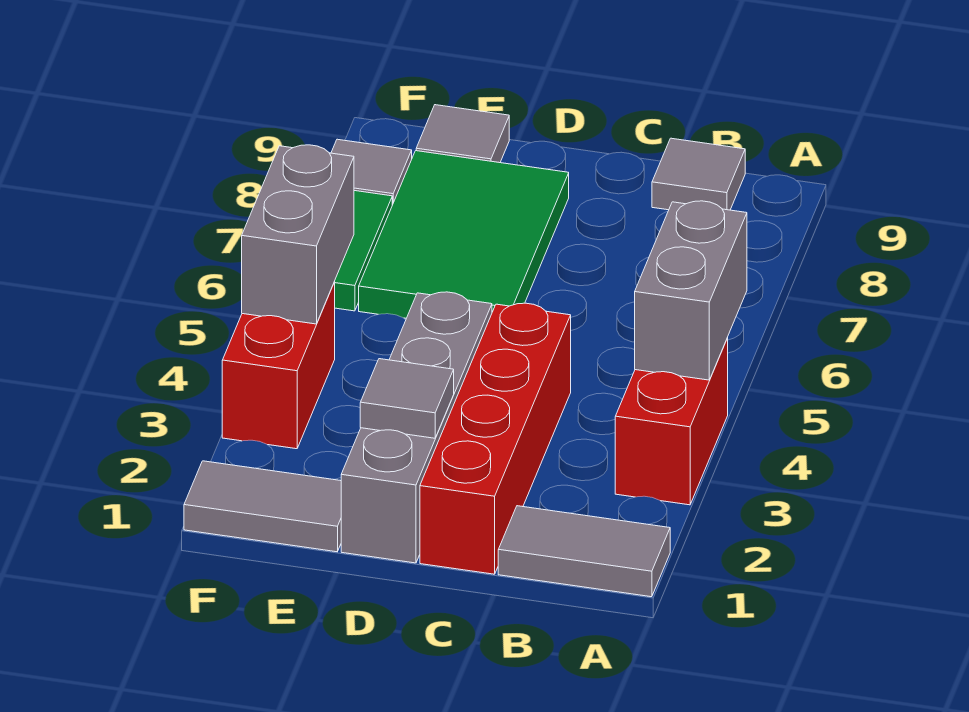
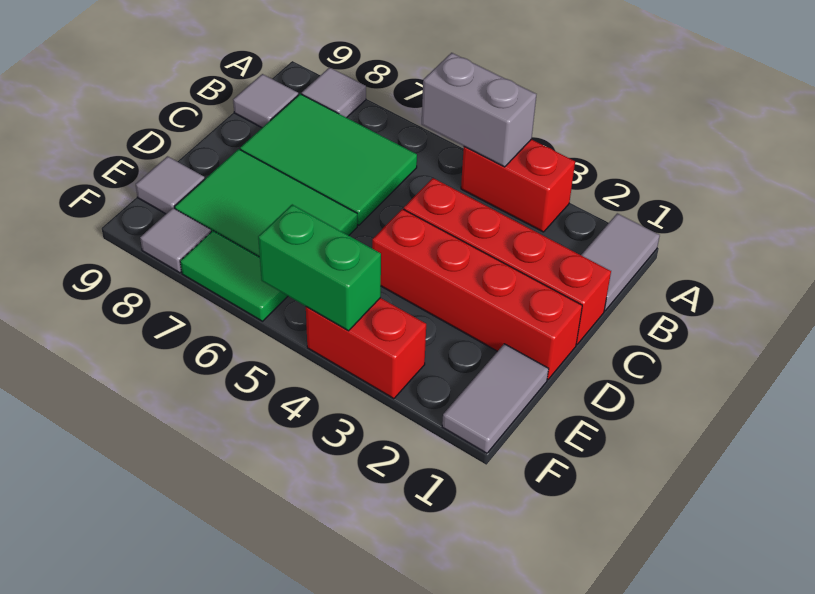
none -> green 2x3 tile [240,94,417,225]
grey 1x4 brick [341,292,492,563] -> red 1x4 brick [372,209,582,379]
grey 1x1 tile [360,359,454,438] -> grey 1x1 tile moved to [302,67,366,118]
grey 1x2 brick [242,145,354,324] -> green 1x2 brick [258,205,381,331]

